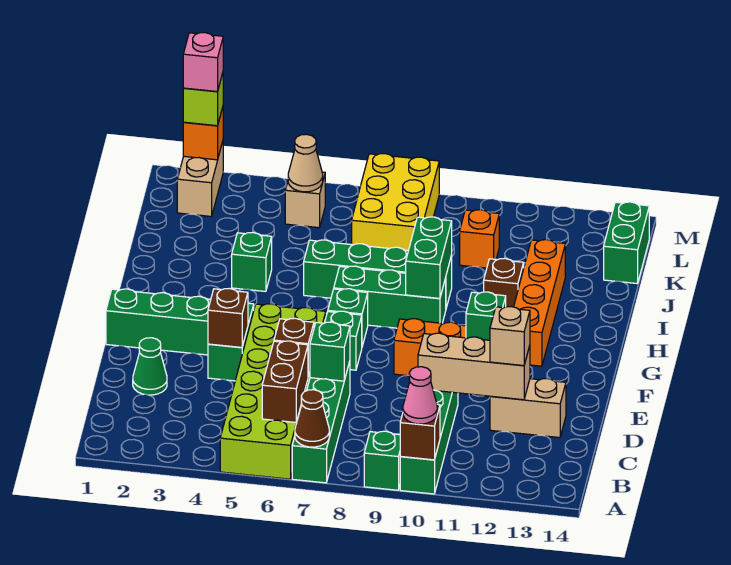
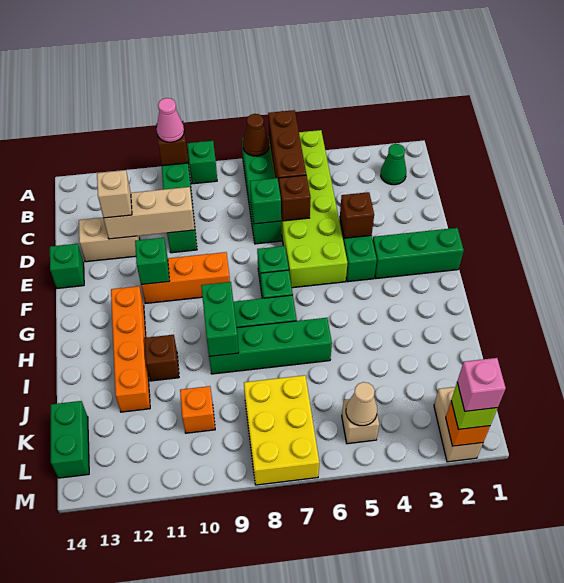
brown 1x2 brick [262,341,308,422] -> brown 1x3 brick [268,110,306,184]
green 1x1 cone [133,338,167,395] -> green 1x1 cone moved to [381,144,406,185]
green 1x1 brick [232,233,272,292] -> green 1x1 brick moved to [50,244,84,288]

